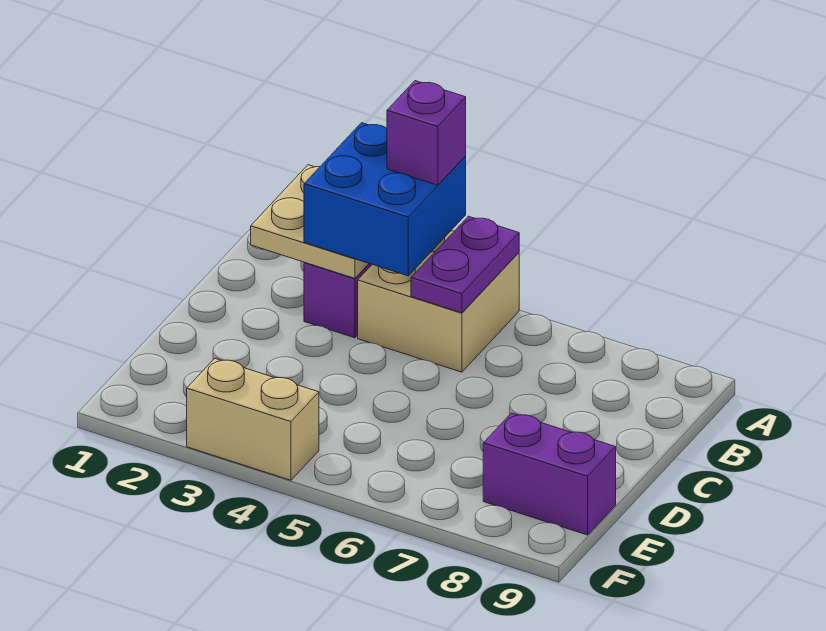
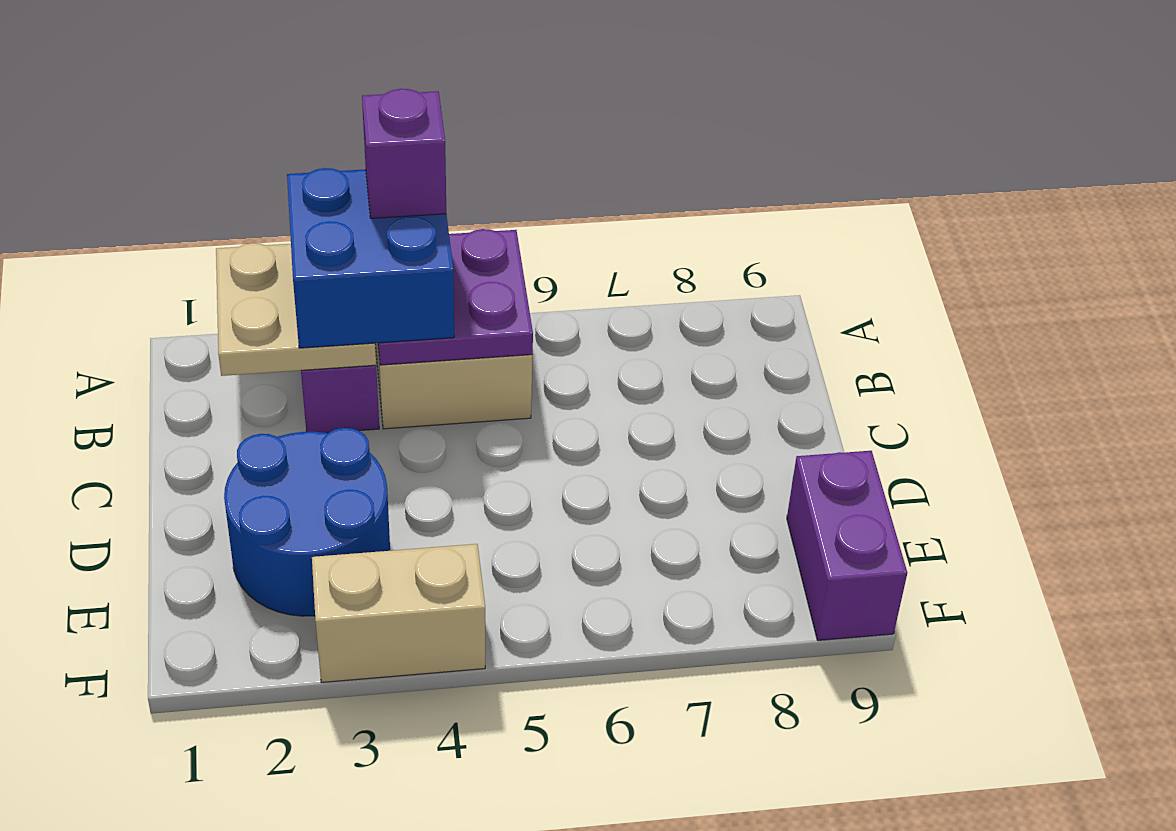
purple 1x2 plate [411,216,519,313] -> purple 2x2 plate [378,229,533,365]
none -> blue 2x2 round brick [224,428,390,616]
purple 1x2 brick [483,413,616,535] -> purple 1x2 brick turned to [787,451,907,640]

